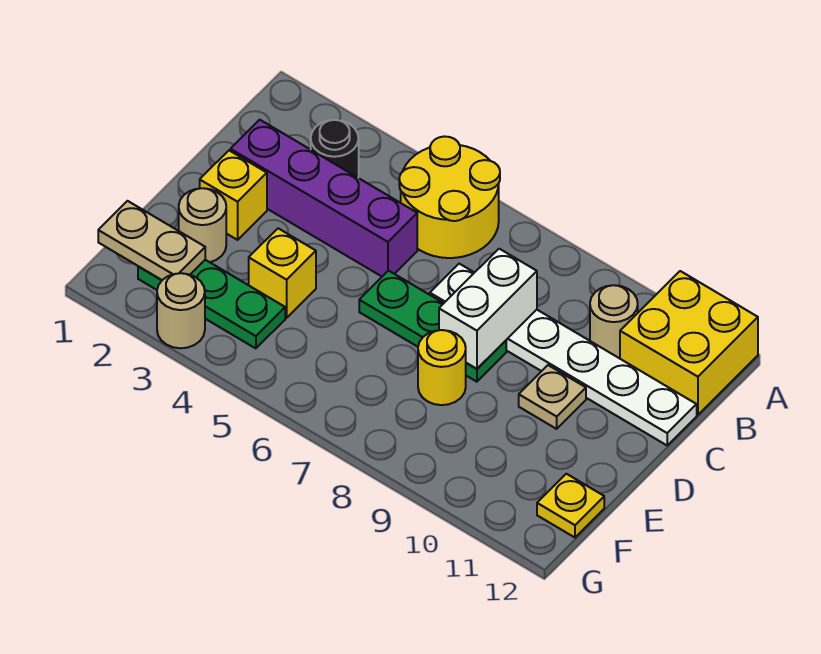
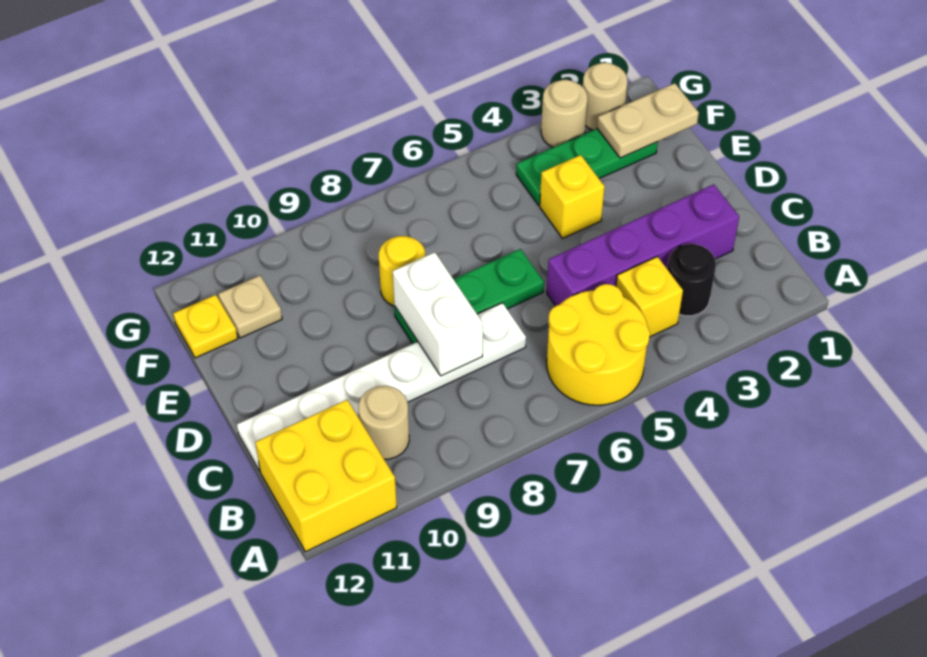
yellow 1x1 brick [200,151,267,240] -> yellow 1x1 brick moved to [616,257,683,337]
tan 1x1 plate [519,365,586,429] -> tan 1x1 plate moved to [218,276,282,338]
tan 1x1 round brick [179,188,226,262] -> tan 1x1 round brick moved to [583,63,628,130]

